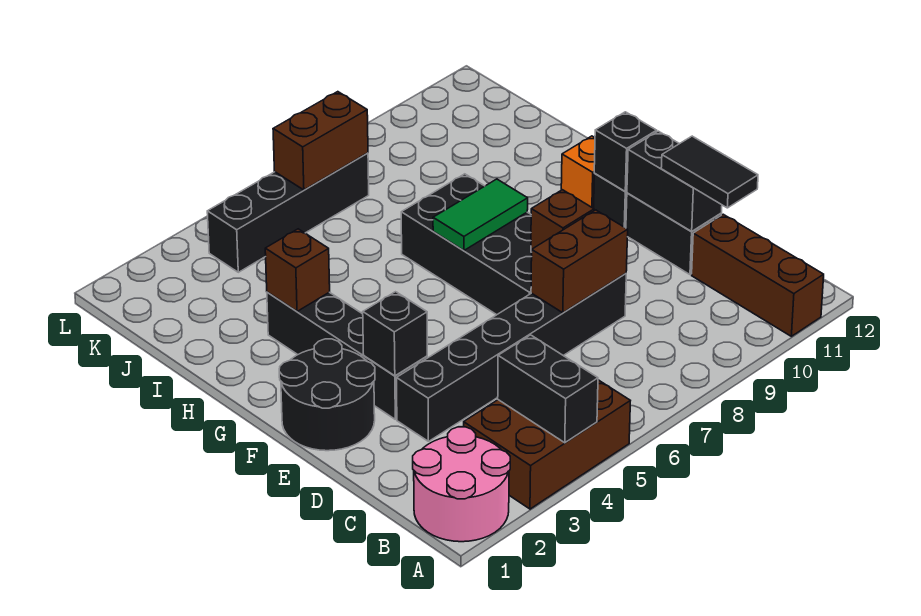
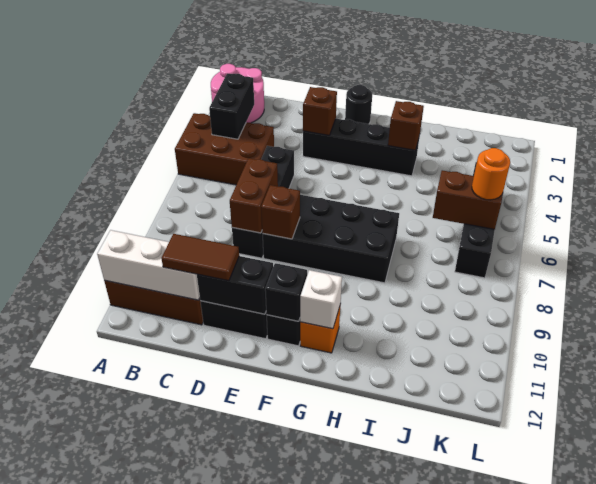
brown 2x3 brick [464,380,630,509] -> brown 2x3 brick turned to [175,113,274,185]
black 1x2 brick [498,335,598,443] -> black 1x2 brick turned to [209,73,254,139]
none -> white 1x3 brick [97,230,200,300]
black 1x2 tile [661,136,758,208] -> brown 1x2 tile [161,234,239,281]
black 1x6 brick [397,273,626,441] -> black 1x4 brick [232,146,294,258]
black 2x2 round brick [279,339,375,451] -> black 1x1 round brick [345,85,372,124]
black 1x1 brick [363,292,427,376] -> brown 1x1 brick [303,87,337,135]
green 1x2 tile [433,179,528,250] -> none
none -> white 1x1 brick [300,270,342,329]
brown 1x2 brick [273,92,368,190] -> brown 1x2 brick turned to [433,170,503,229]
none -> orange 1x1 round brick [472,148,510,200]

